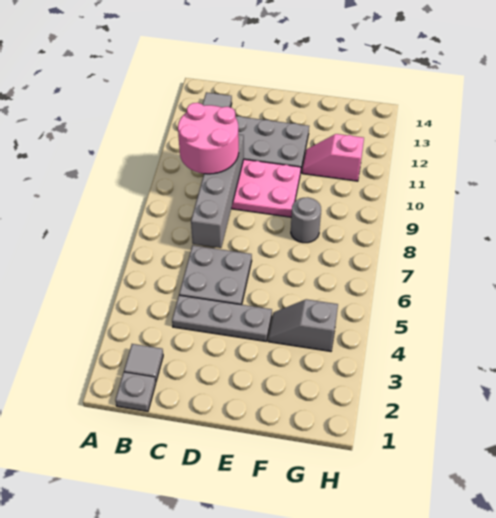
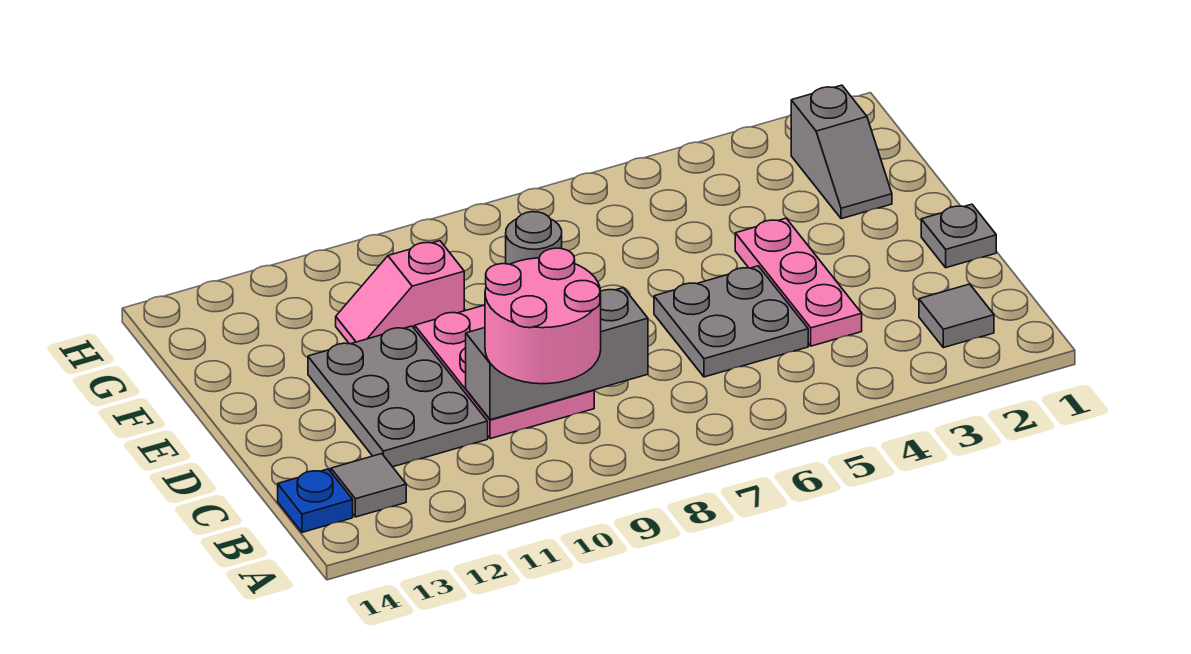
grey 1x1 plate [115,372,156,411] -> grey 1x1 plate moved to [921,204,996,268]
none -> blue 1x1 plate [278,469,353,532]
grey 1x3 plate [172,295,272,341] -> pink 1x3 plate [735,218,862,346]
grey 1x4 brick [191,134,244,248] -> grey 1x3 brick [466,288,648,420]
grey 1x2 slope [268,299,338,351] -> grey 1x2 slope moved to [791,85,892,219]
pink 1x2 slope [302,134,364,181] -> pink 1x2 slope turned to [336,241,464,344]

